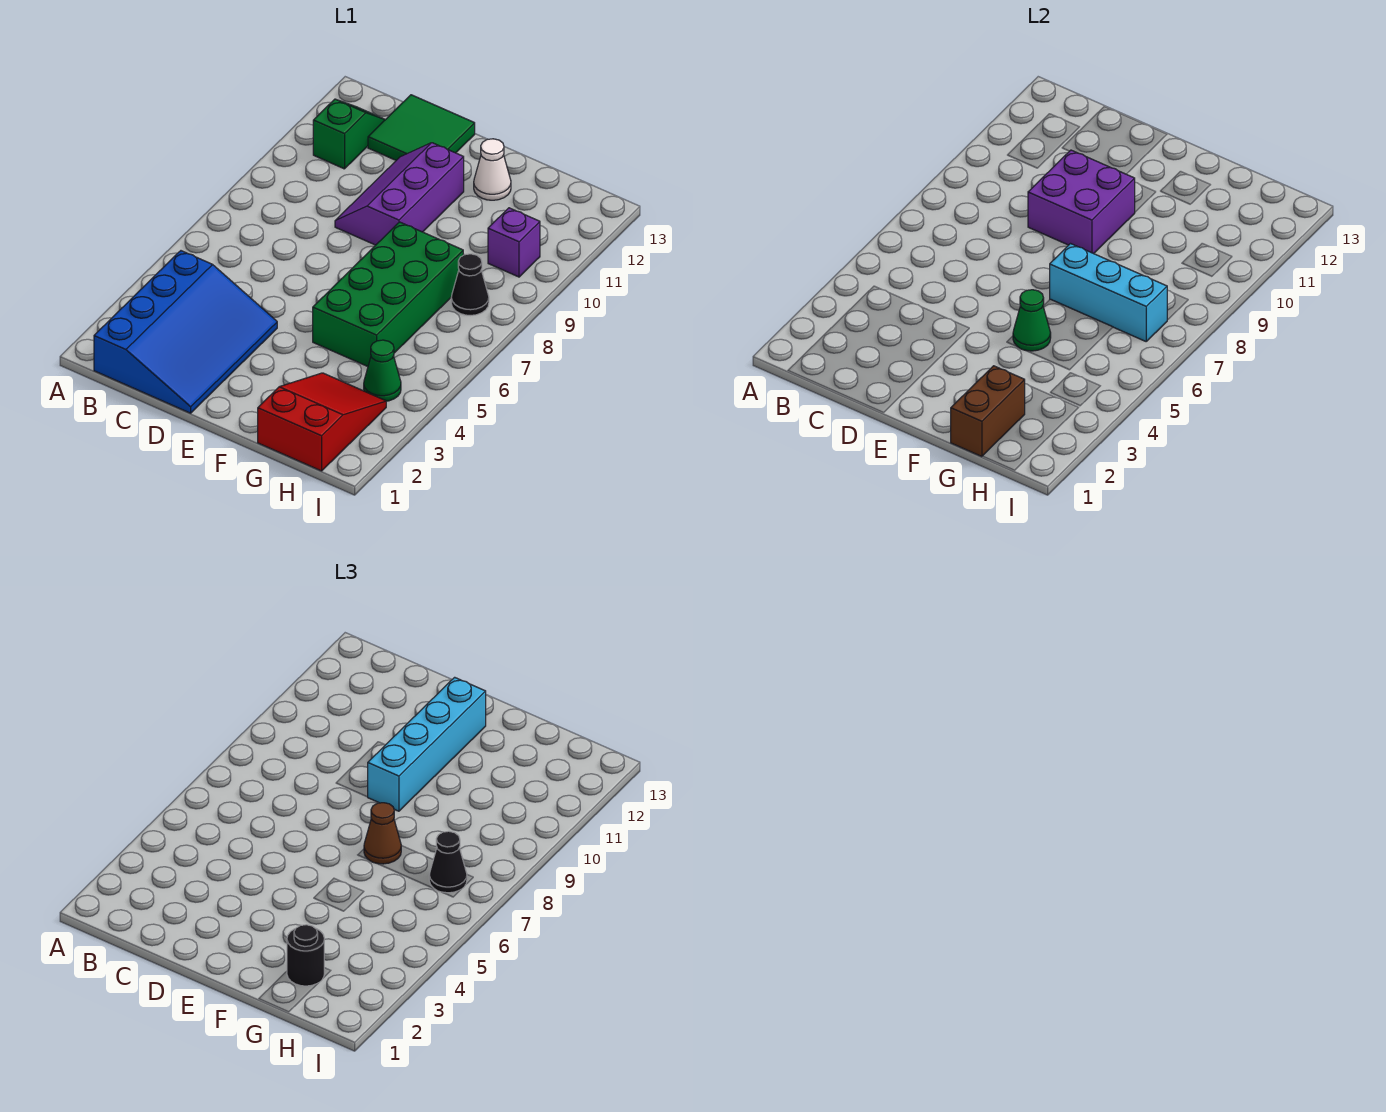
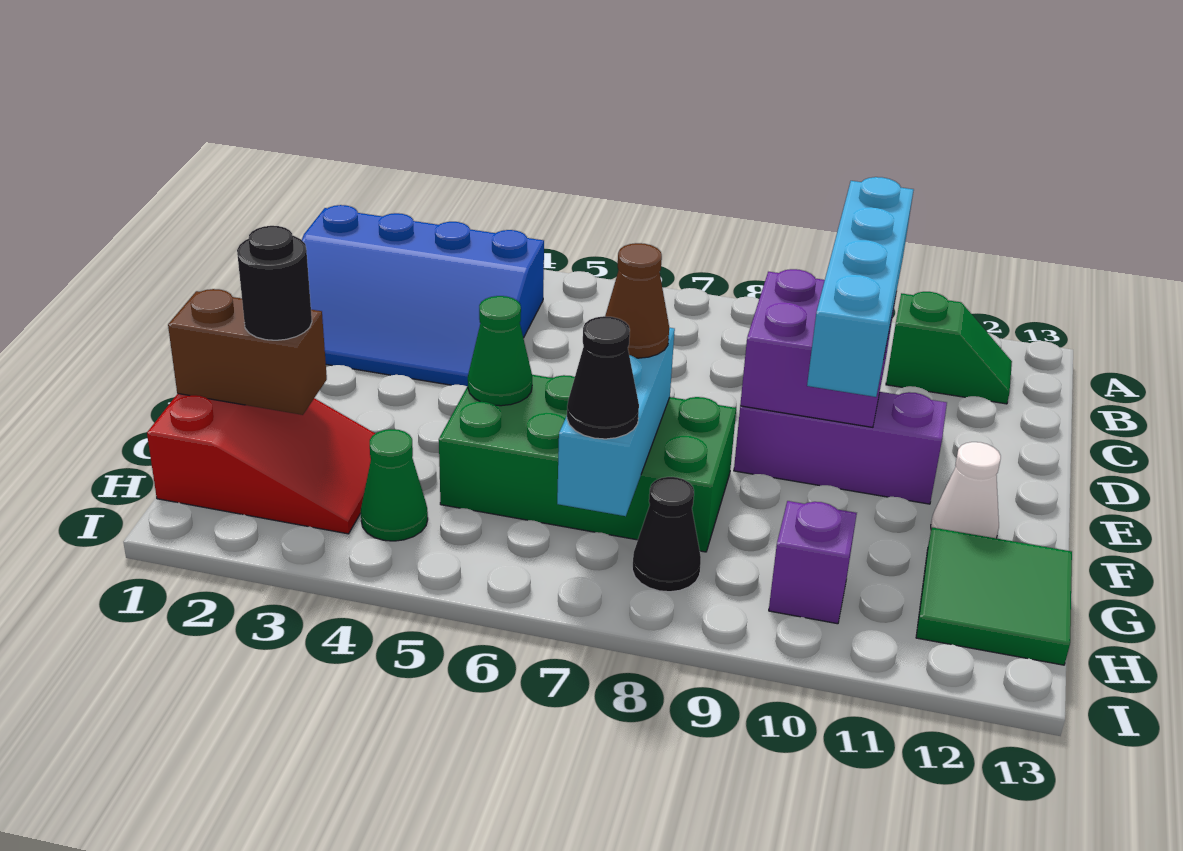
green 2x2 tile [368,95,475,160] -> green 2x2 tile moved to [916,527,1072,665]
cyan 1x4 brick [368,677,486,811] -> cyan 1x4 brick turned to [807,177,913,397]

